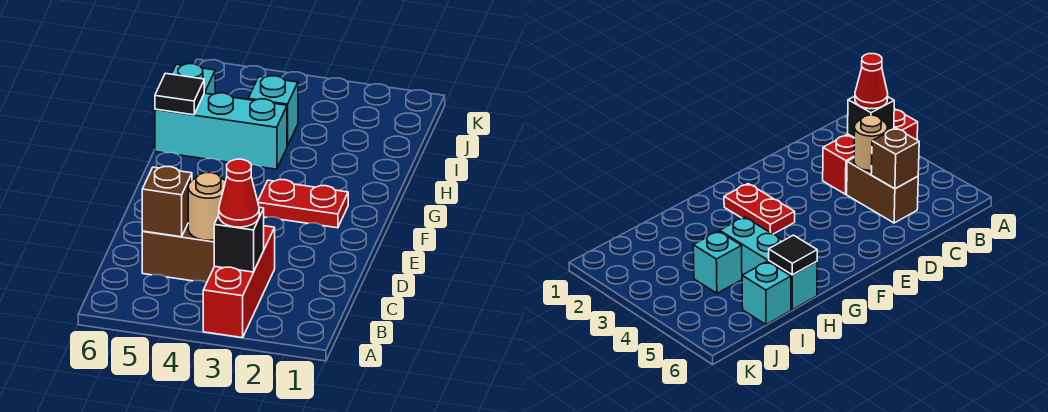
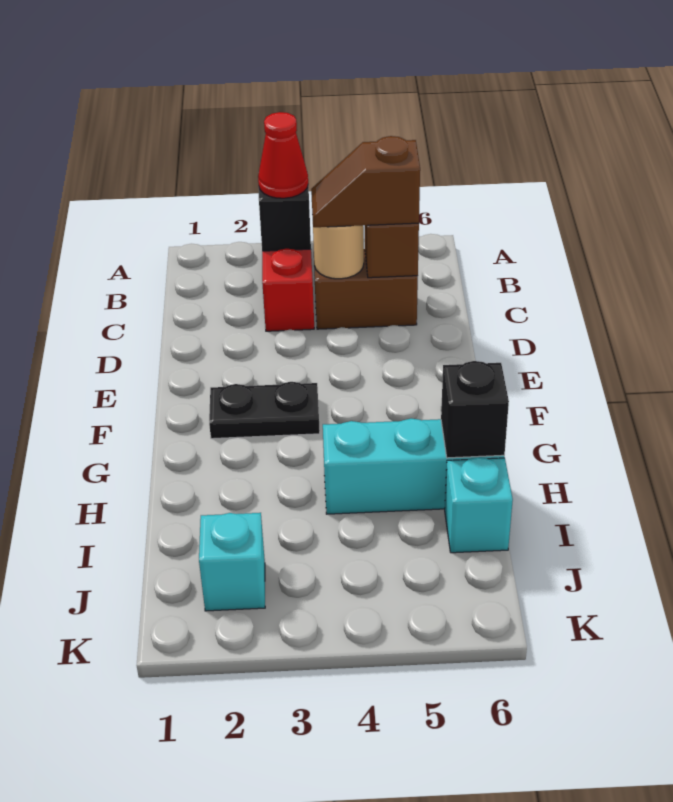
none -> brown 1x2 slope [311,136,420,227]
red 1x2 plate [258,180,348,228] -> black 1x2 plate [209,382,320,439]
black 1x1 tile [155,73,204,115] -> black 1x1 brick [441,361,509,458]
cyan 1x1 brick [248,76,298,146] -> cyan 1x1 brick moved to [199,513,265,611]

